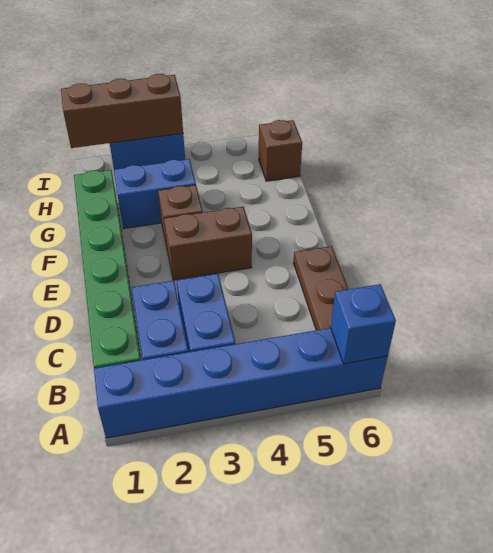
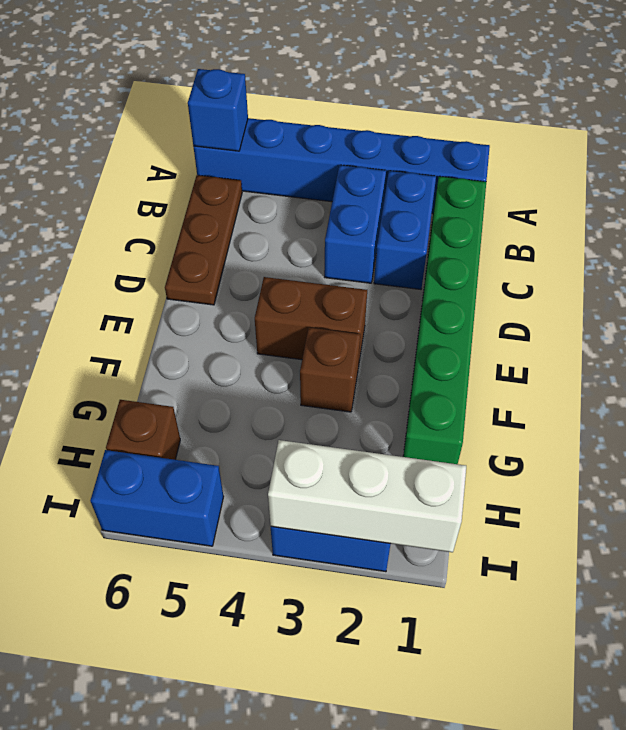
blue 1x2 brick [114,159,196,229] -> blue 1x2 brick moved to [90,450,224,546]
brown 1x3 brick [61,74,183,148] -> white 1x3 brick [268,440,466,552]

